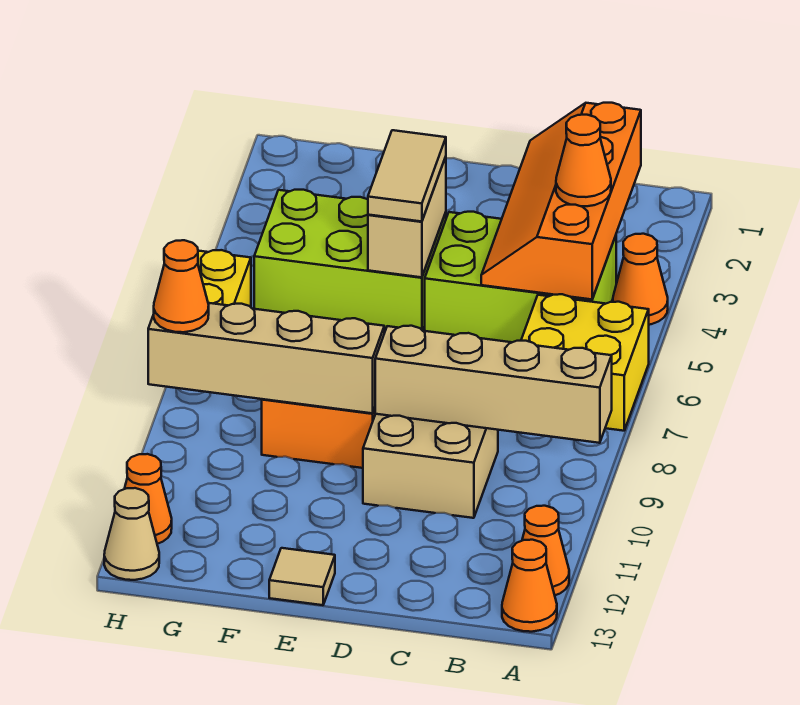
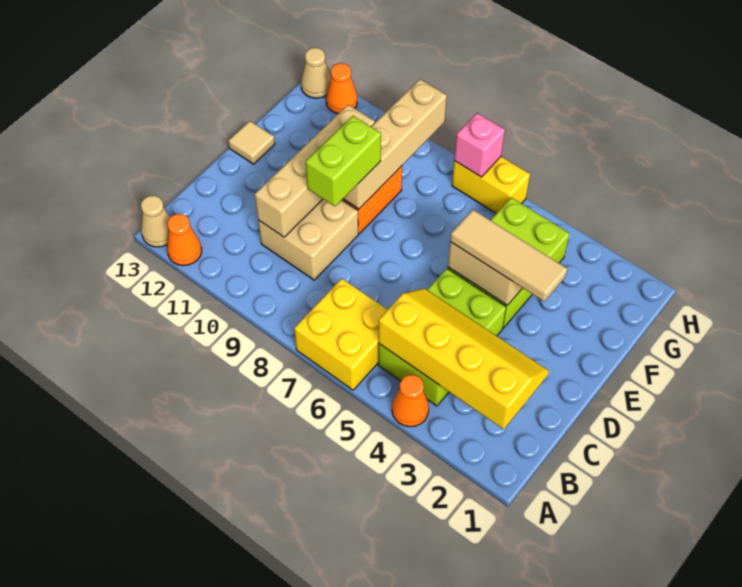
tan 1x4 brick [375,326,612,443] -> tan 1x4 brick moved to [255,105,375,237]
orange 1x1 cone [502,540,557,632] -> tan 1x1 cone [141,196,170,247]
orange 2x4 slope [481,103,641,299] -> yellow 2x4 slope [378,288,549,429]
orange 1x1 cone [556,115,611,206] -> none
none -> lime 1x2 brick [306,116,381,206]
tan 1x2 tile [368,130,446,222] -> tan 1x3 tile [450,210,567,302]
none -> pink 1x1 brick [454,113,505,177]
orange 1x1 cone [154,240,209,332] -> none

